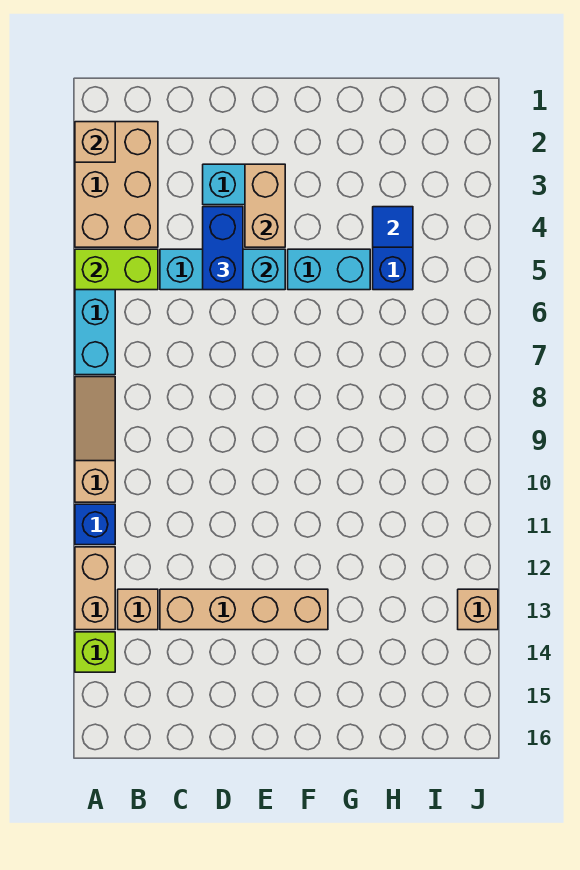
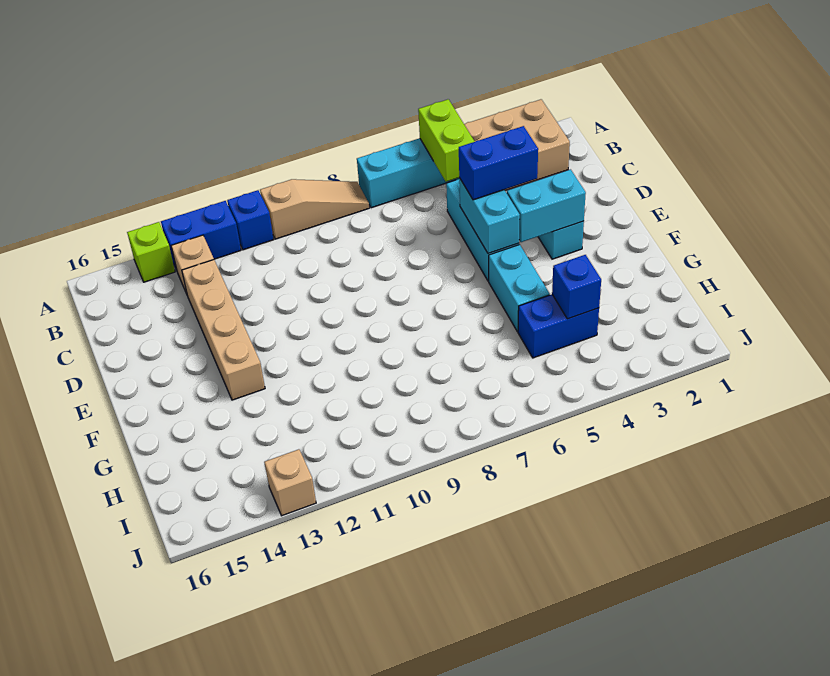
tan 1x1 brick [75,122,115,162] -> none
tan 1x2 brick [75,547,115,630] -> blue 1x2 brick [161,201,241,270]
tan 1x2 brick [245,164,285,247] -> cyan 1x2 brick [507,169,586,242]
blue 1x1 tile [373,207,413,247] -> blue 1x1 brick [552,255,601,319]

